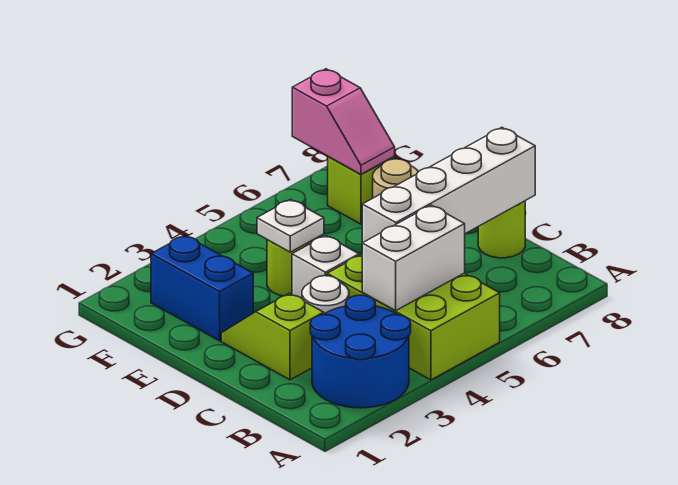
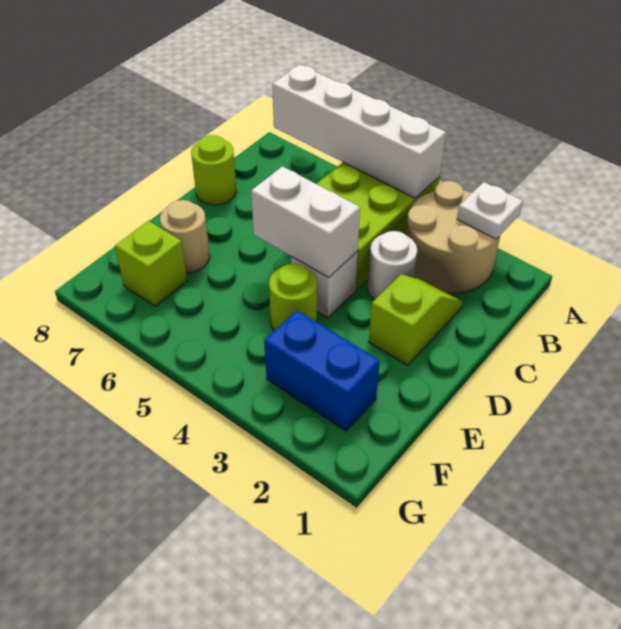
blue 2x2 round brick [310,295,411,408] -> tan 2x2 round brick [406,181,500,293]
white 1x2 brick [362,205,465,311] -> white 1x2 brick moved to [251,166,360,278]
lime 1x2 slope [221,293,324,380] -> lime 1x2 slope turned to [369,274,462,365]
white 1x4 brick [362,127,535,243] -> white 1x4 brick moved to [272,65,446,198]
blue 1x2 brick [151,235,253,341] -> blue 1x2 brick turned to [264,310,380,431]
white 1x1 plate [257,199,324,252] -> white 1x1 plate moved to [457,182,523,239]
pink 1x2 slope [292,69,395,174] -> none

